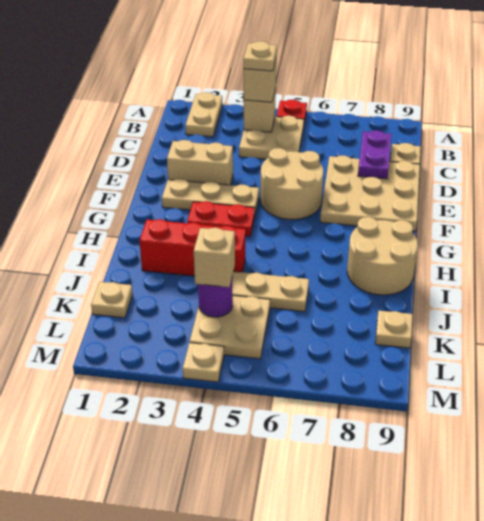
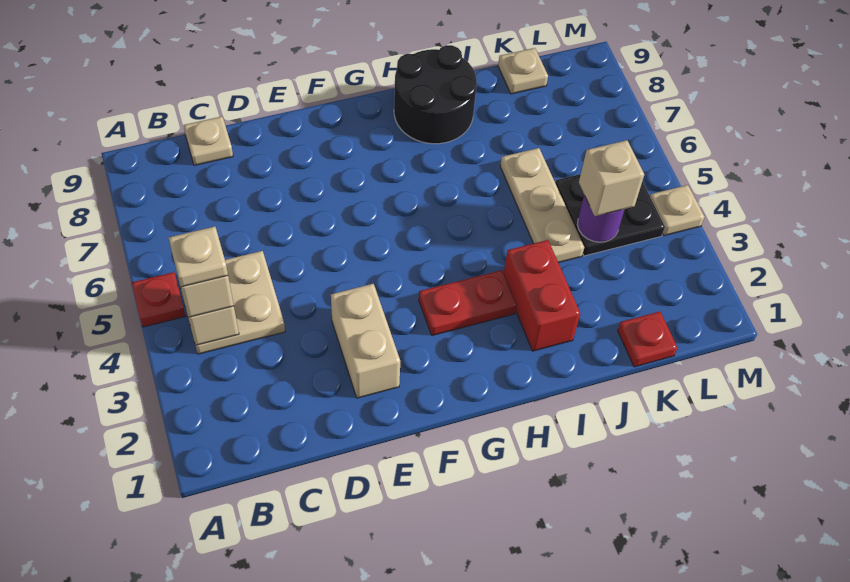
tan 1x2 plate [185,92,222,137] -> none
purple 1x2 plate [358,130,391,179] -> none
tan 3x3 plate [320,155,420,231] -> none
tan 2x2 round brick [260,148,323,219] -> none
tan 1x3 plate [162,179,259,214] -> none
red 1x2 plate [187,201,255,237] -> red 1x2 plate turned to [419,270,517,335]
tan 2x2 round brick [347,217,418,295] -> black 2x2 round brick [394,45,477,144]
red 1x3 brick [140,219,245,276] -> red 1x2 brick [504,240,580,351]
tan 1x1 plate [91,282,133,318] -> red 1x1 plate [618,311,677,367]
tan 2x2 plate [190,296,270,359] -> black 2x2 plate [555,174,665,256]

